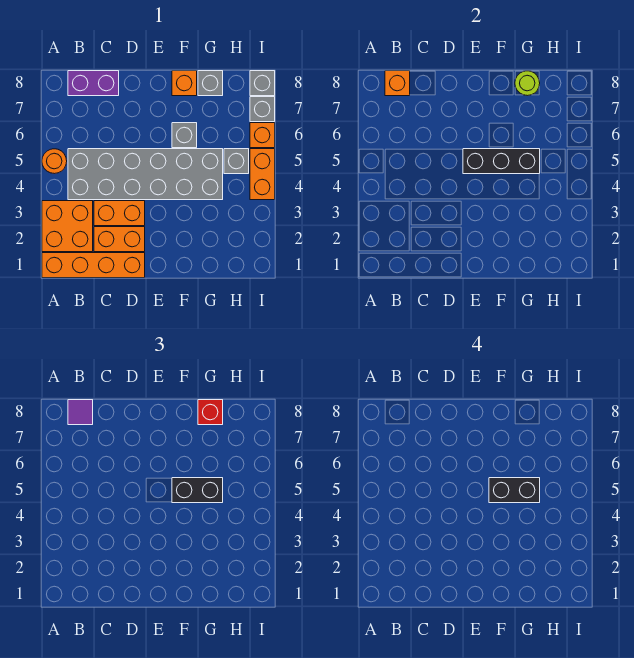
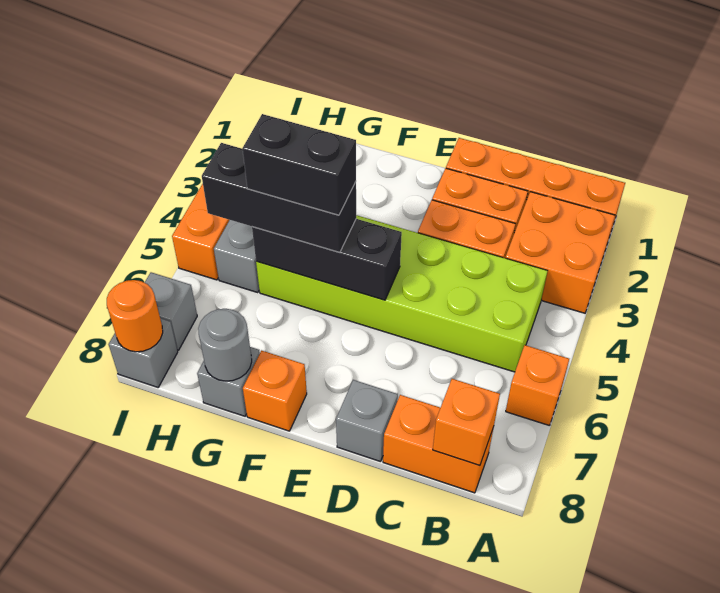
orange 1x1 round brick [42,149,67,174] -> orange 1x1 round brick moved to [107,280,163,352]
grey 2x6 brick [68,149,223,200] -> lime 2x6 brick [256,215,547,372]
purple 1x2 brick [68,71,119,96] -> orange 1x2 brick [383,395,494,493]
purple 1x1 tile [68,400,93,425] -> none
black 1x2 brick [172,478,223,503] -> black 1x3 brick [202,143,356,253]
grey 1x1 brick [172,123,197,148] -> grey 1x1 brick moved to [336,380,398,462]
lime 1x1 round brick [515,71,540,96] -> grey 1x1 round brick [198,309,252,381]
red 1x1 brick [198,400,223,425] -> none
orange 1x1 brick [250,123,275,148] -> orange 1x1 brick moved to [506,345,569,426]

